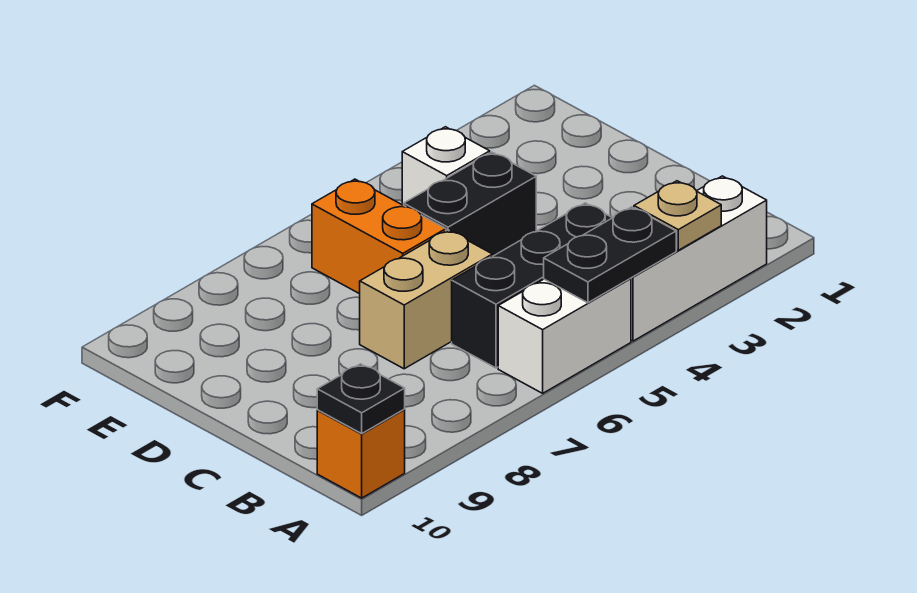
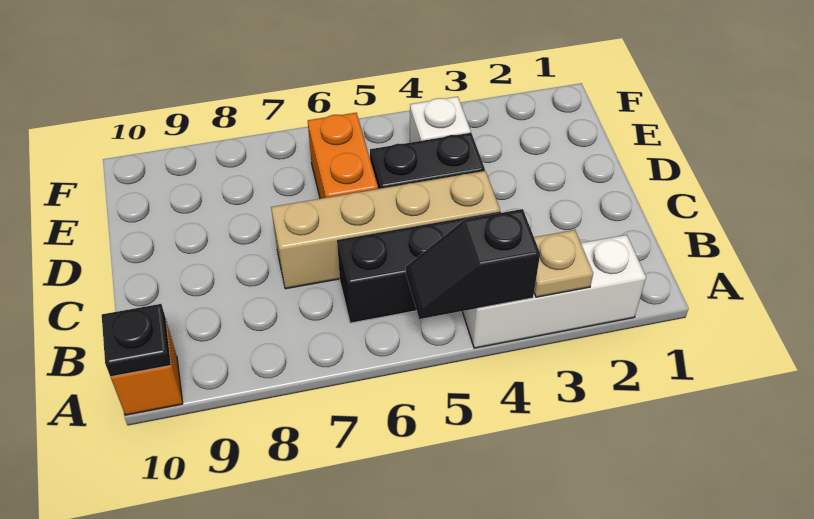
black 1x2 plate [544,207,676,303] -> black 1x2 slope [406,209,540,319]
white 1x2 brick [498,278,631,393] -> none
tan 1x2 brick [360,230,493,369] -> tan 1x4 brick [271,171,500,289]

